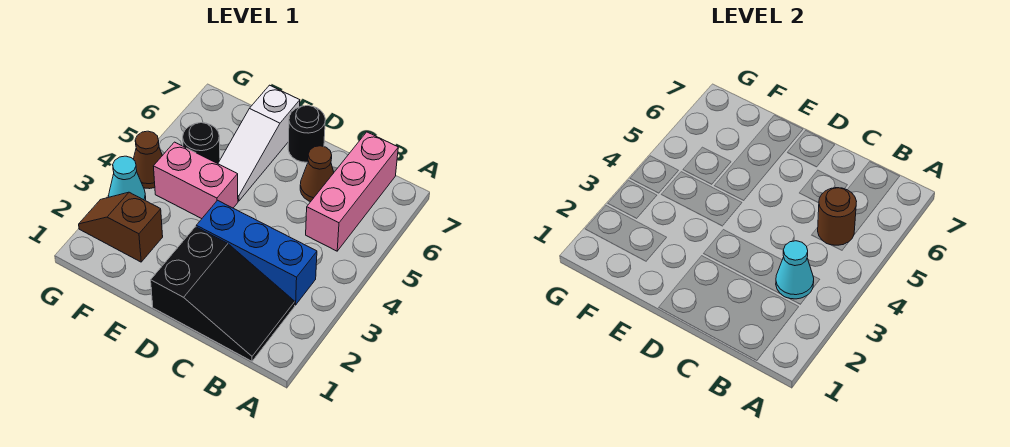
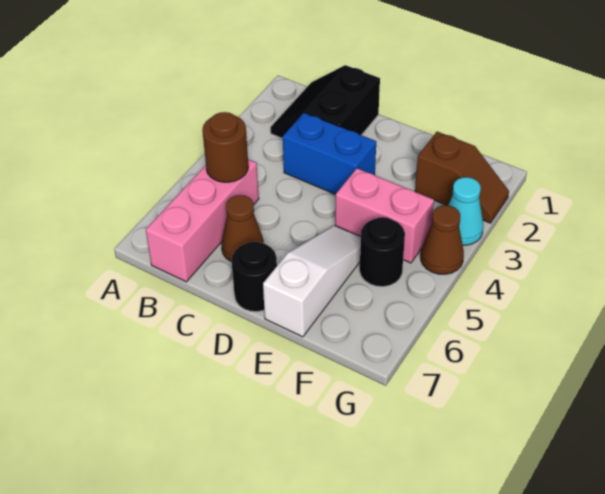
black 2x3 slope [151,227,295,361] -> black 2x2 slope [271,65,380,139]
blue 1x3 brick [196,200,317,305] -> blue 1x2 brick [283,113,376,194]
cyan 1x1 cone [776,241,814,299] -> none

